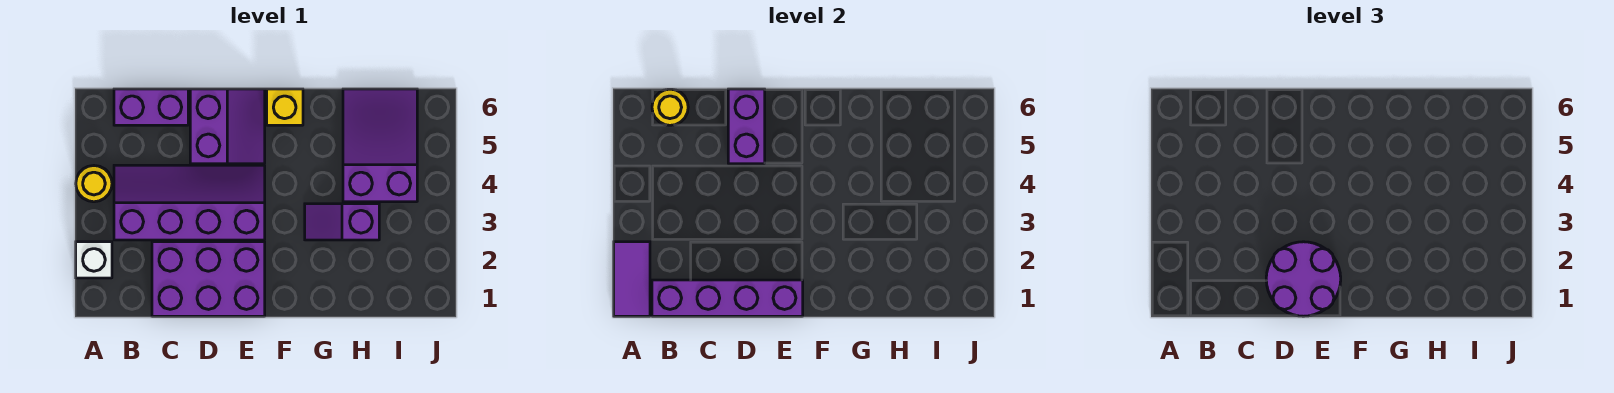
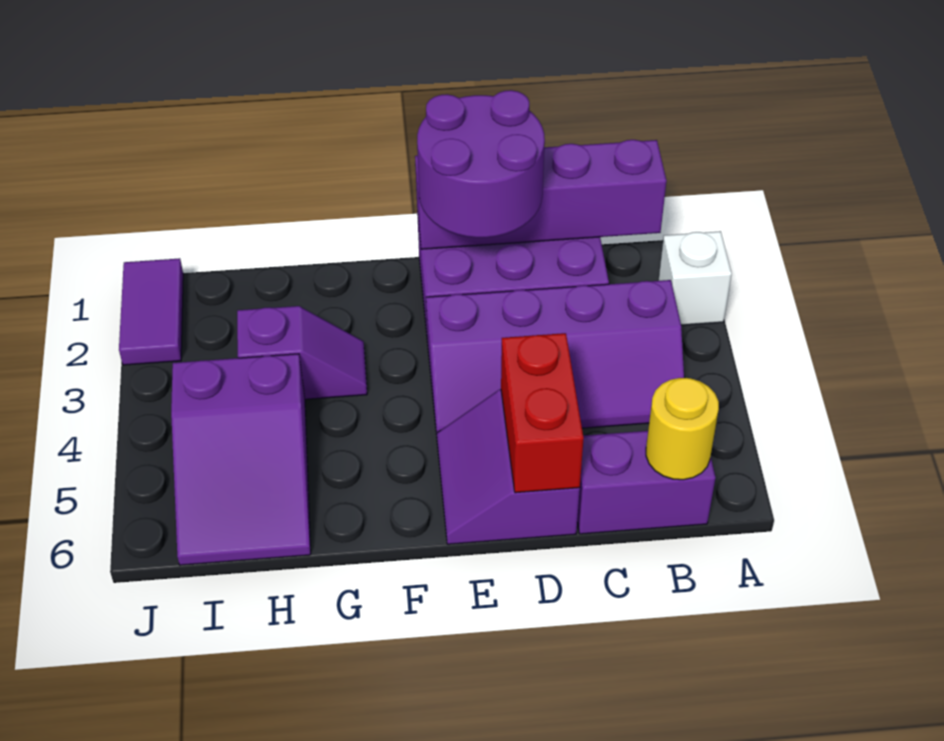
purple 1x2 tile [614,242,650,316] -> purple 1x2 tile moved to [119,258,183,365]
yellow 1x1 round brick [76,166,112,202] -> none
purple 1x2 brick [728,89,765,164] -> red 1x2 brick [501,333,584,493]
yellow 1x1 brick [267,89,303,125] -> none

